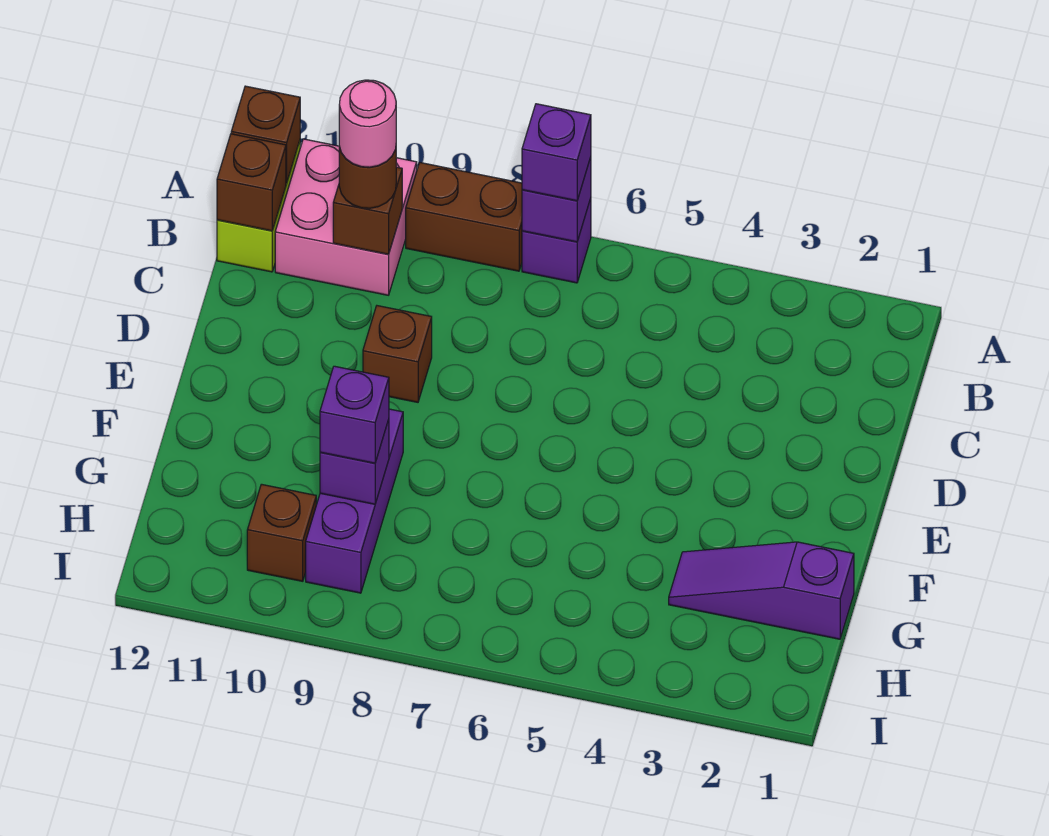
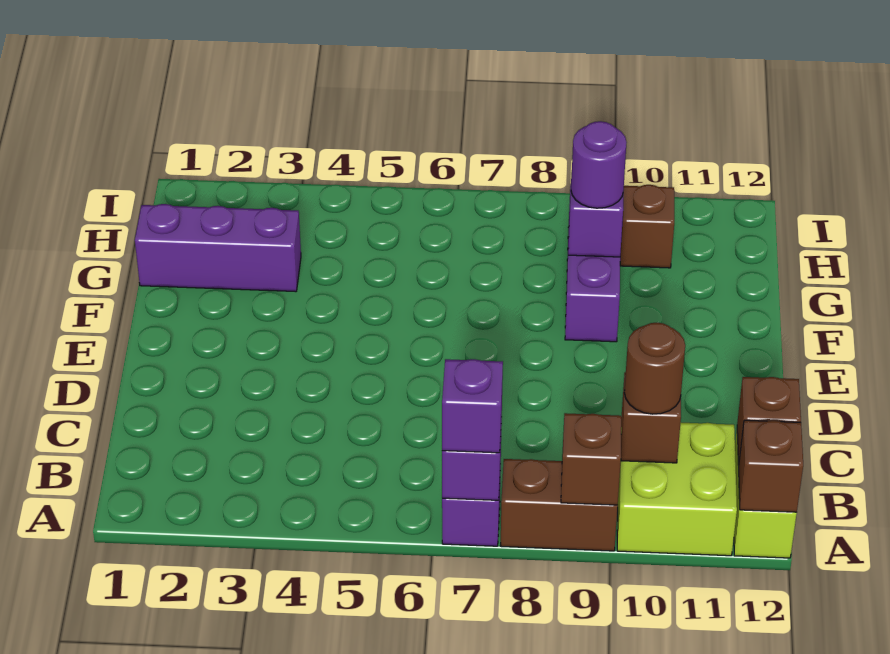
pink 2x2 brick [275,139,417,295] -> lime 2x2 brick [617,423,737,556]
pink 1x1 round brick [339,80,396,167] -> none
brown 1x1 brick [363,306,432,402] -> brown 1x1 brick moved to [561,413,621,505]
purple 1x3 slope [669,542,854,639] -> purple 1x3 brick [135,204,301,292]
purple 1x1 brick [320,366,389,463] -> purple 1x1 round brick [571,121,627,208]

